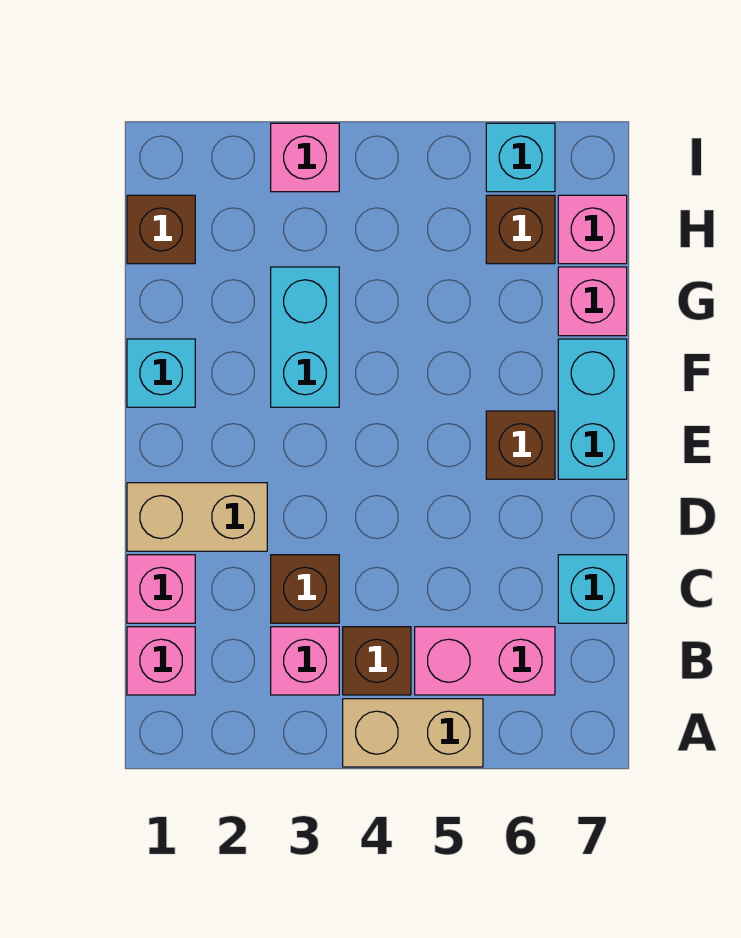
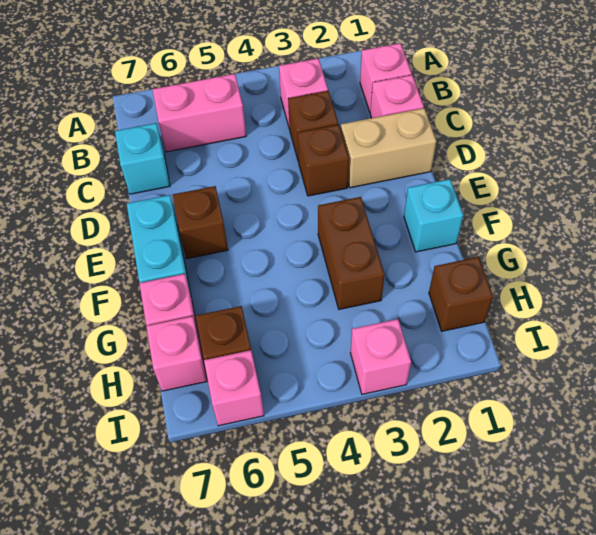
tan 1x2 brick [343,699,483,767] -> none
brown 1x1 brick [343,627,411,695] -> brown 1x1 brick moved to [298,124,349,196]
cyan 1x2 brick [271,267,339,407] -> brown 1x2 brick [318,197,385,309]
cyan 1x1 brick [486,123,555,192] -> pink 1x1 brick [204,350,264,426]

